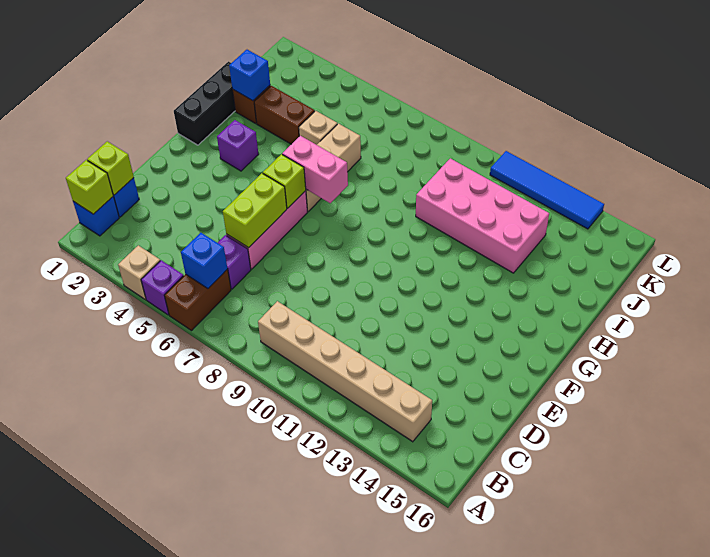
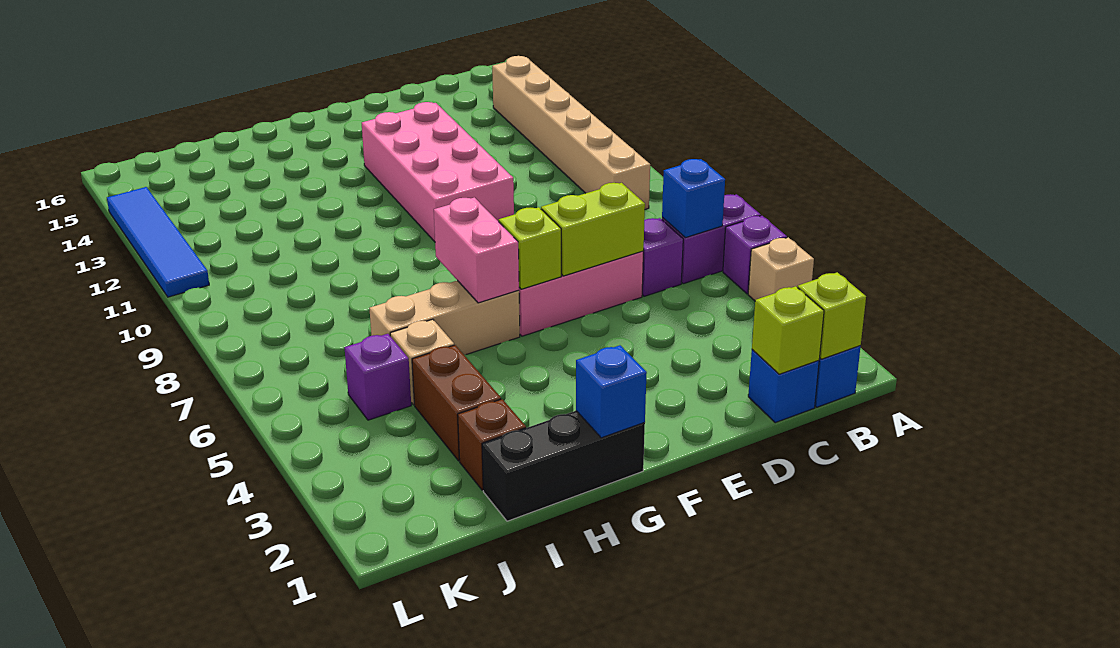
brown 1x2 brick [165,270,231,331] -> purple 1x2 brick [662,194,761,284]
purple 1x1 brick [217,120,259,171] -> purple 1x1 brick moved to [345,334,411,420]
blue 1x1 brick [229,50,270,101] -> blue 1x1 brick moved to [576,345,647,438]
pink 2x4 brick [416,158,549,273] -> pink 2x4 brick moved to [362,102,514,242]

